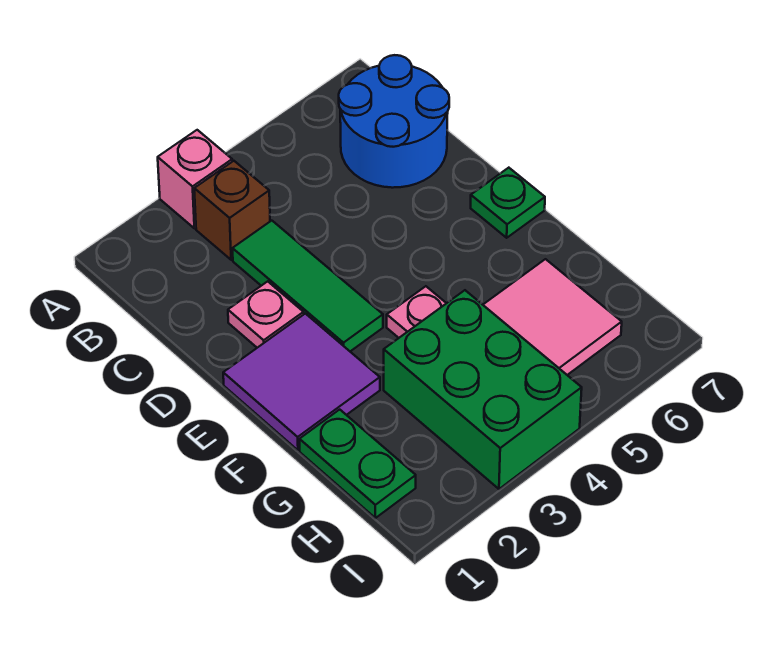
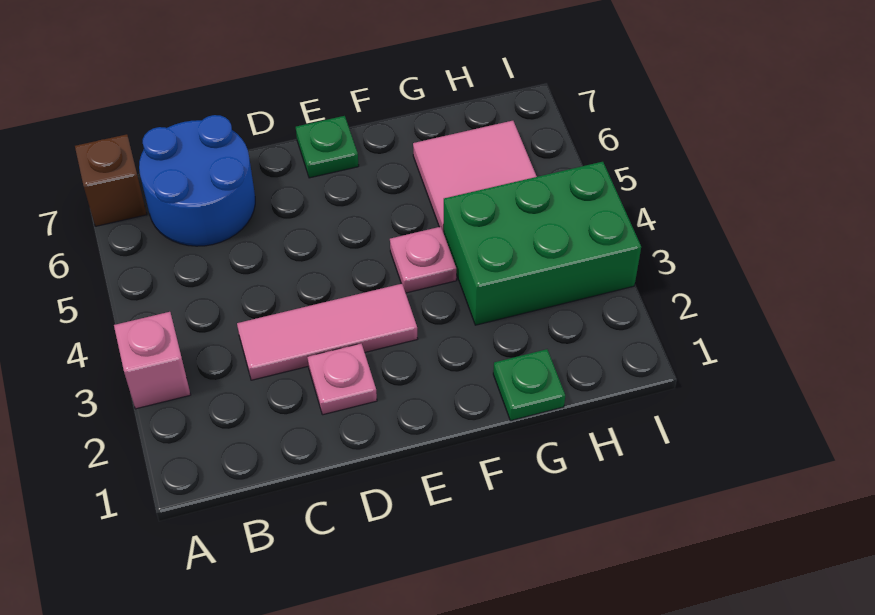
brown 1x1 brick [194,161,270,260] -> brown 1x1 brick moved to [75,134,147,226]
green 1x3 tile [233,221,383,351] -> pink 1x3 tile [237,284,418,380]
purple 2x2 tile [223,314,380,450] -> none
green 1x2 plate [300,410,416,518] -> green 1x1 plate [493,349,565,421]

